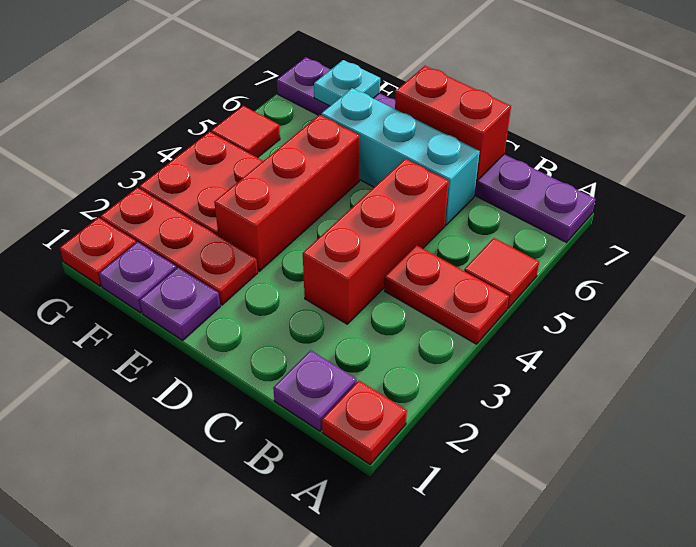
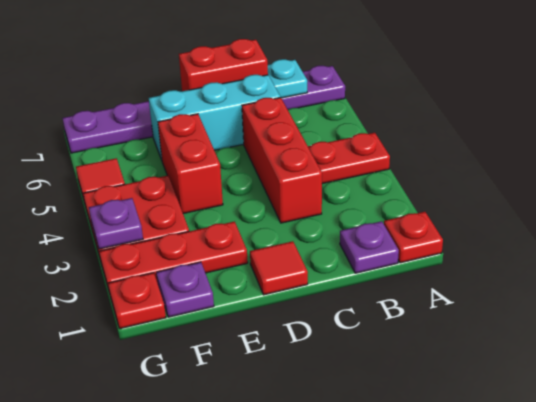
red 1x1 tile [464,238,539,308] -> red 1x1 tile moved to [250,241,308,295]
purple 1x1 plate [140,268,220,340] -> purple 1x1 plate moved to [89,198,143,249]
red 1x3 brick [214,115,360,271] -> red 1x2 brick [158,114,223,214]
cyan 1x1 plate [314,60,380,106] -> cyan 1x1 plate moved to [268,59,307,98]

